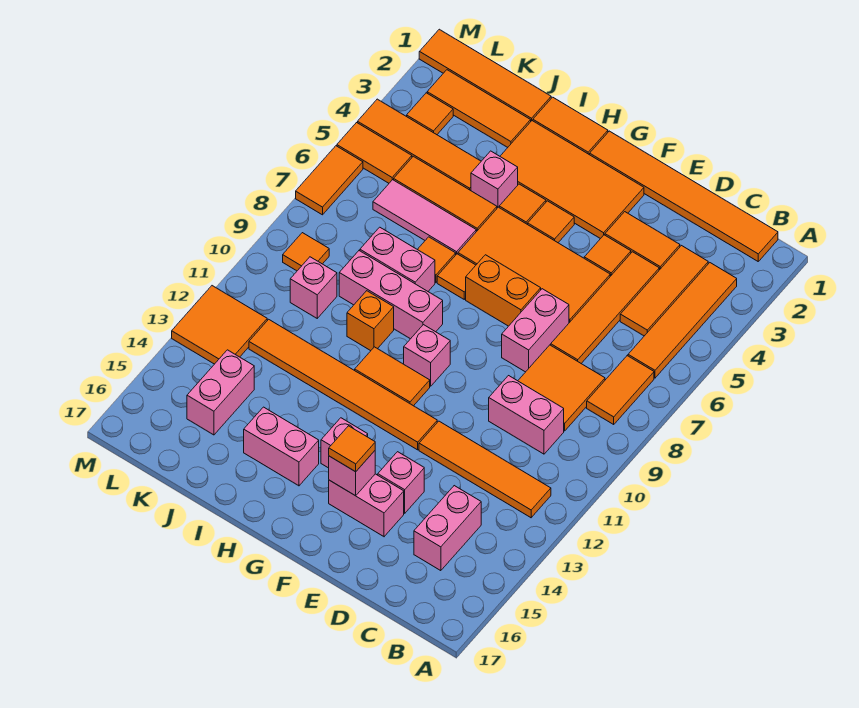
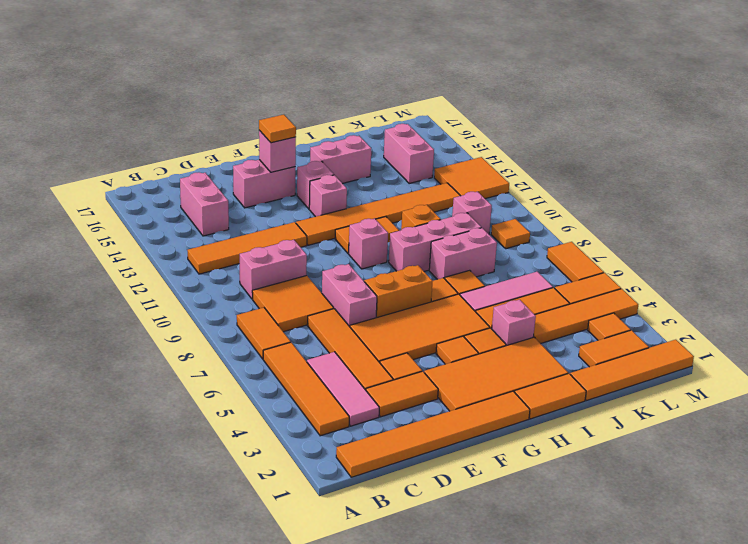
orange 1x3 tile [620,246,708,336] -> pink 1x3 tile [307,352,380,426]
pink 1x1 brick [378,452,424,513] -> pink 1x1 brick moved to [309,175,347,217]
orange 1x3 tile [427,70,531,147] -> orange 1x2 tile [579,330,649,367]

